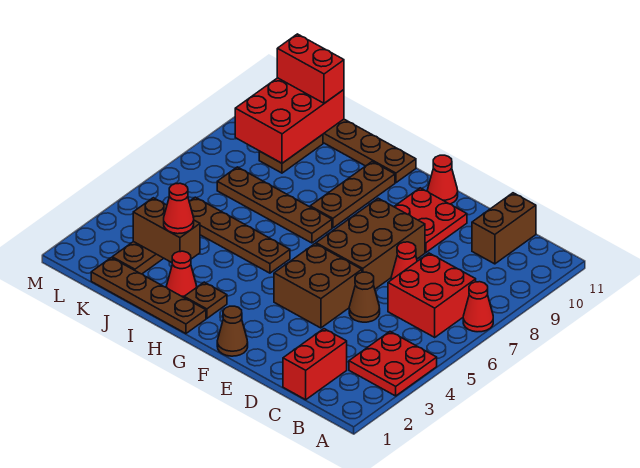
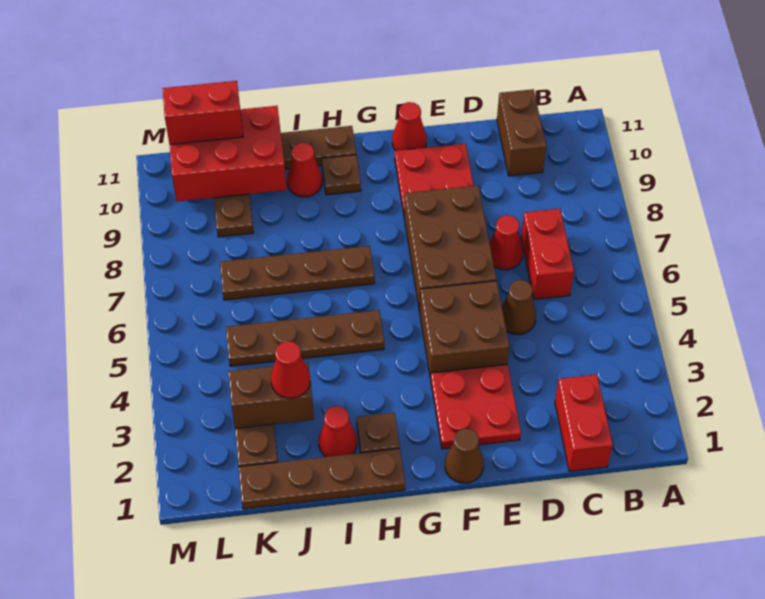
red 2x2 plate [349,332,437,396] -> red 2x2 plate moved to [431,364,521,449]
red 1x1 cone [463,282,493,332] -> red 1x1 cone moved to [287,143,322,197]
red 2x2 brick [388,253,476,337] -> red 1x2 brick [521,209,574,300]
brown 1x3 plate [310,162,395,228] -> brown 1x1 plate [322,155,361,195]
red 2x3 brick [235,78,344,163] -> red 2x3 brick turned to [170,106,287,202]

